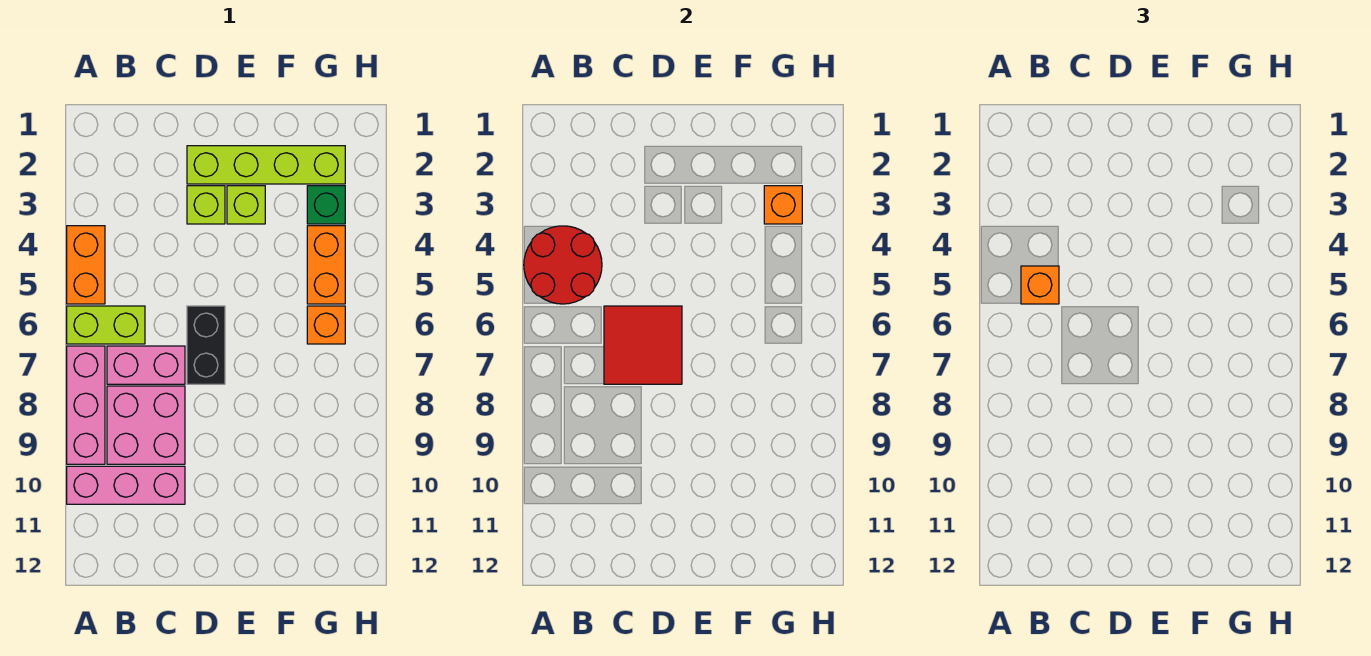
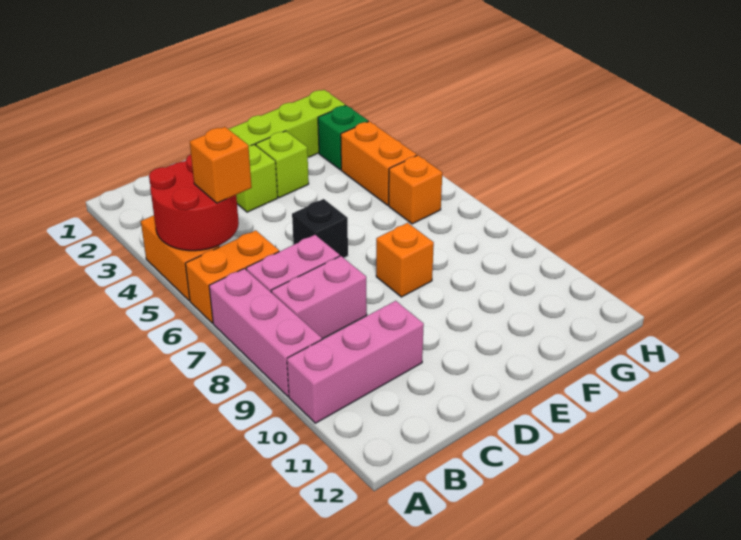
lime 1x2 brick [67,306,145,344] -> orange 1x2 brick [185,230,279,323]
pink 2x2 brick [107,386,185,464] -> pink 1x2 brick [271,256,367,339]
red 2x2 tile [604,306,682,384] -> none
black 1x2 brick [187,306,225,384] -> black 1x1 brick [292,199,348,258]
orange 1x1 brick [764,186,802,224] -> orange 1x1 brick moved to [376,223,434,297]

